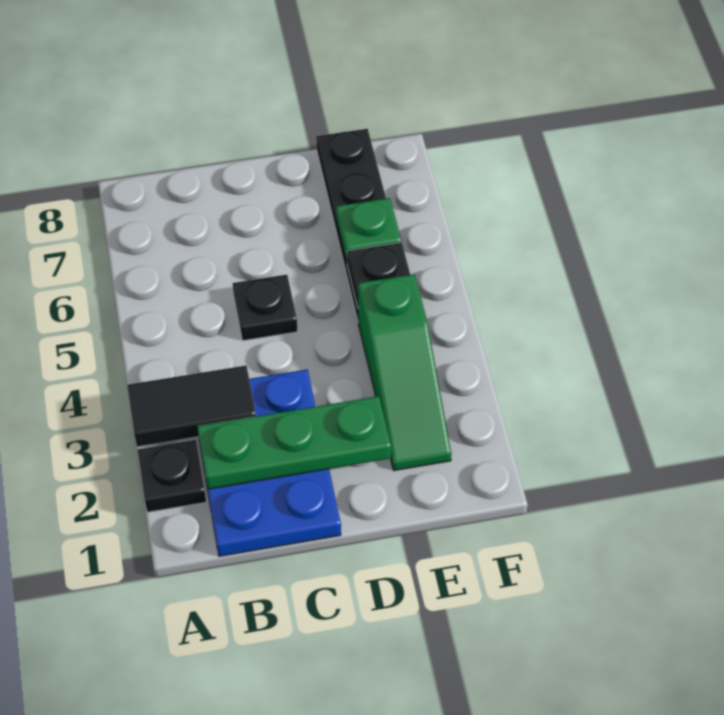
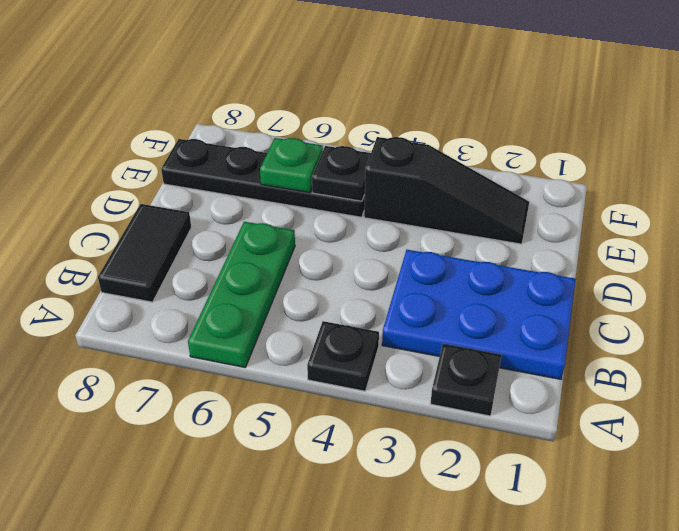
black 1x2 tile [127,366,256,447] -> black 1x2 tile moved to [98,204,191,302]
green 1x3 plate [197,396,391,489] -> green 1x3 plate moved to [188,222,295,367]
black 1x1 plate [233,275,298,341] -> black 1x1 plate moved to [307,321,379,391]
green 1x3 slope [358,274,451,471] -> black 1x3 slope [364,137,529,244]

